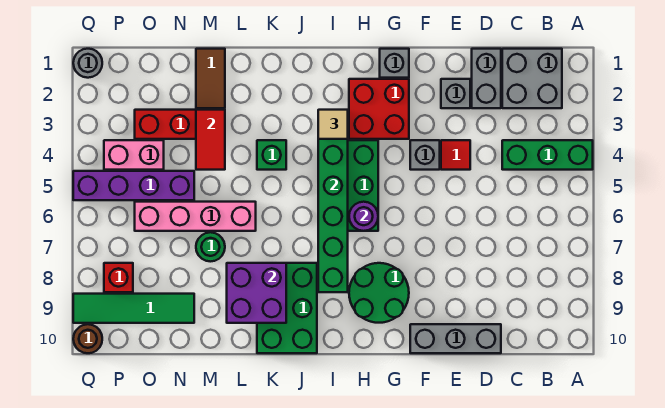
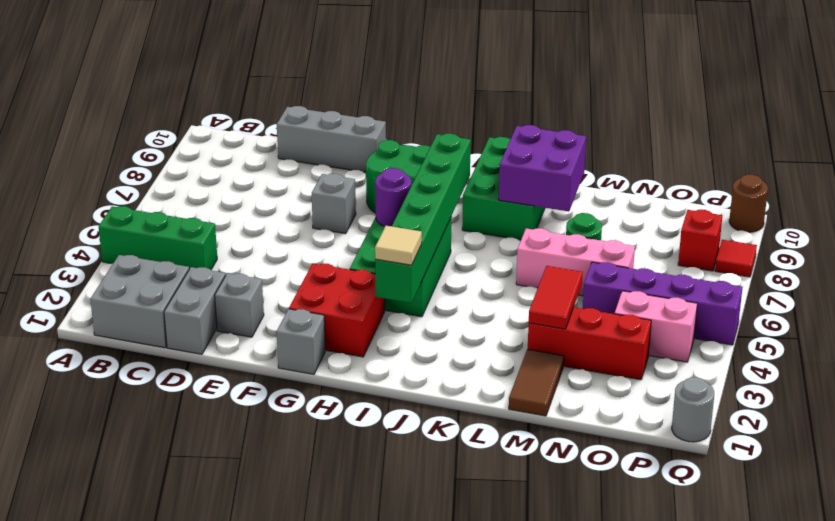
red 1x1 tile [441,140,470,170] -> red 1x1 tile moved to [715,240,757,277]
grey 1x1 brick [410,140,440,170] -> grey 1x1 brick moved to [312,174,356,234]
green 1x1 brick [257,140,286,170] -> none
pink 1x4 brick [135,202,256,231] -> pink 1x3 brick [516,228,635,296]
green 1x4 tile [73,294,194,323] -> none

